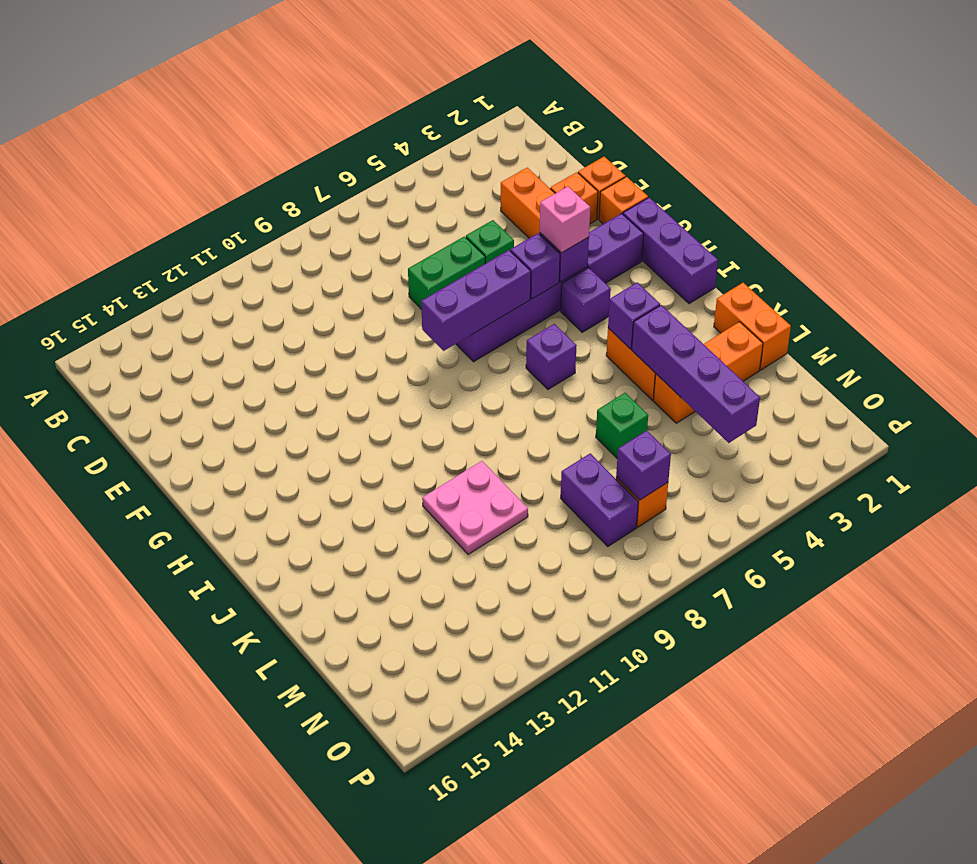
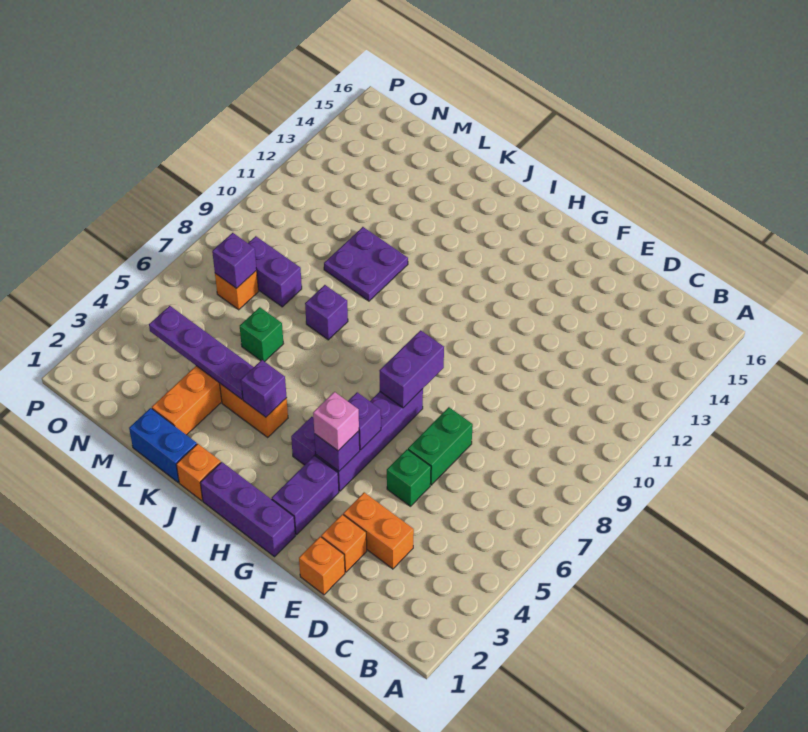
orange 1x1 brick [599,177,648,224] -> orange 1x1 brick moved to [176,444,221,501]
purple 1x3 brick [421,250,531,351] -> purple 1x2 brick [379,330,444,408]
purple 1x1 brick [526,324,577,389] -> purple 1x1 brick moved to [305,285,348,340]
orange 1x2 brick [714,283,791,370] -> blue 1x2 brick [129,408,197,482]
purple 1x4 brick [632,305,760,443] -> purple 1x4 plate [149,306,254,399]
pink 2x2 plate [422,461,528,555] -> purple 2x2 plate [324,227,408,301]

